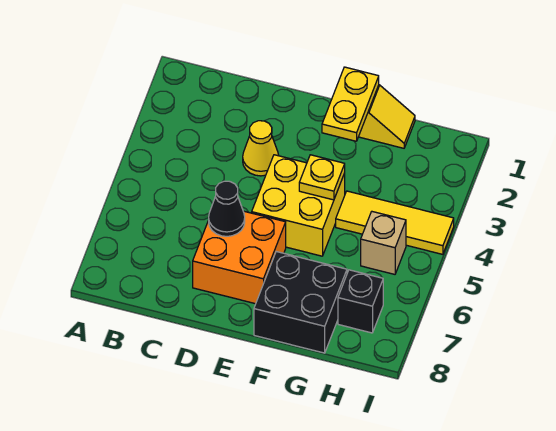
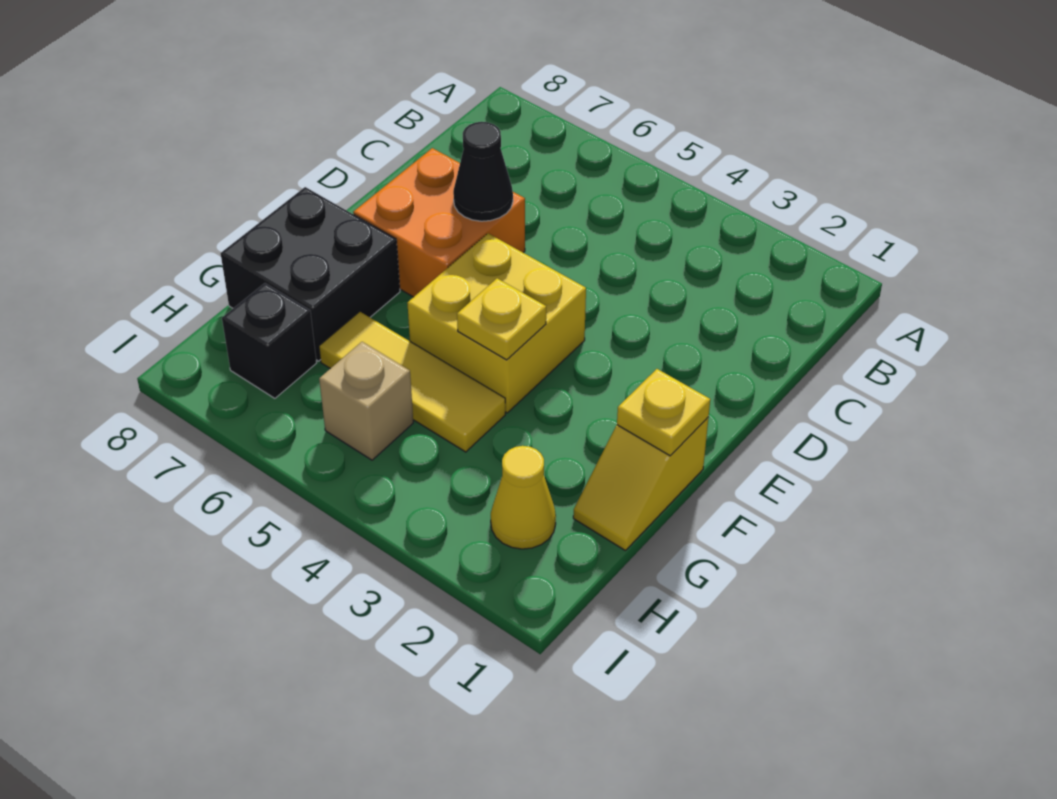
yellow 1x1 cone [243,121,279,176] -> yellow 1x1 cone moved to [491,446,556,549]
yellow 1x2 plate [322,67,379,141] -> yellow 1x1 plate [617,369,710,456]
yellow 1x3 tile [336,191,454,254] -> yellow 1x3 tile turned to [319,312,505,452]

